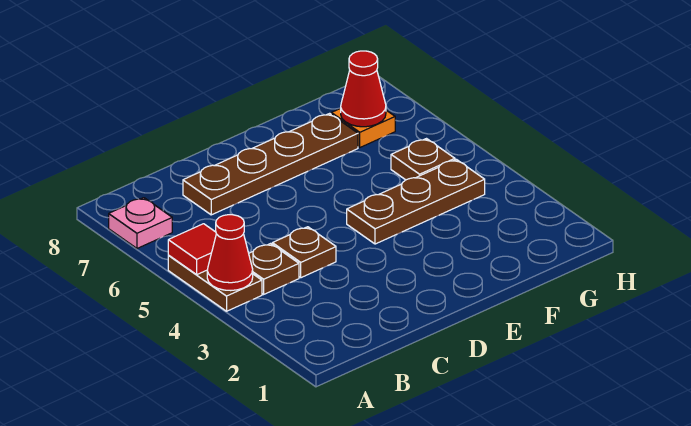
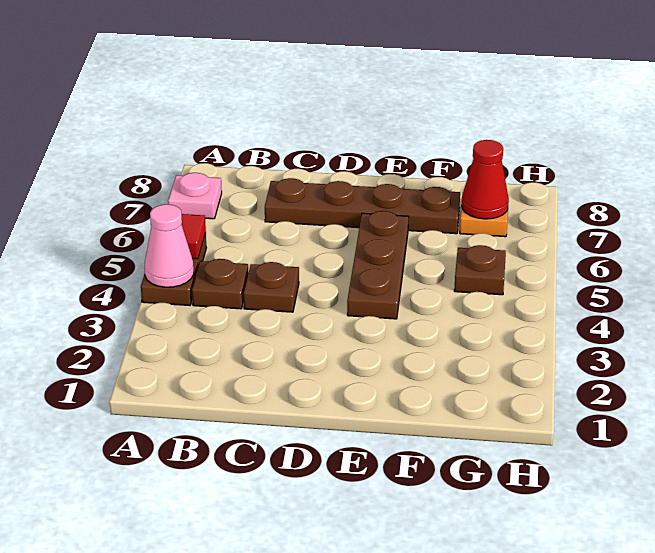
red 1x1 cone [207,215,253,291] -> pink 1x1 cone [144,204,194,287]
brown 1x3 plate [347,159,485,244] -> brown 1x3 plate turned to [347,211,408,319]

